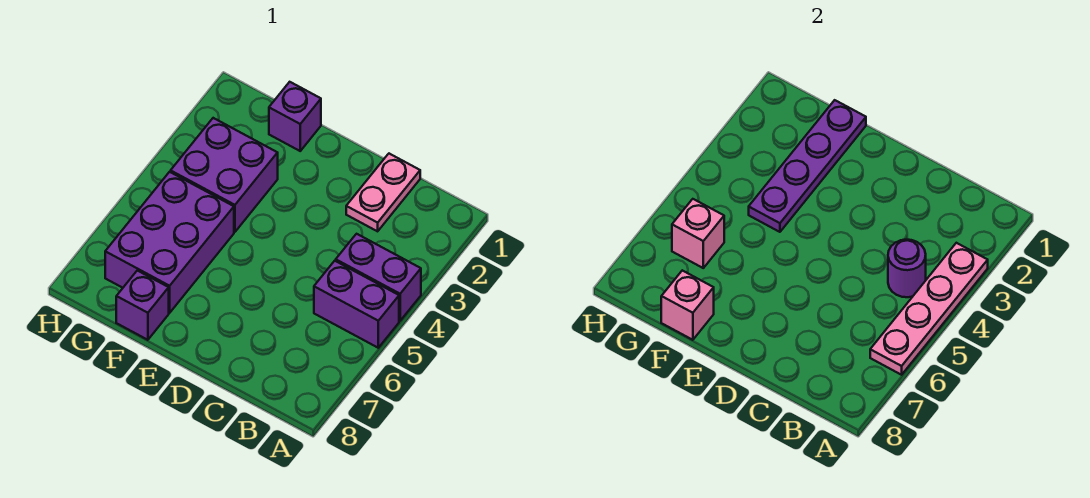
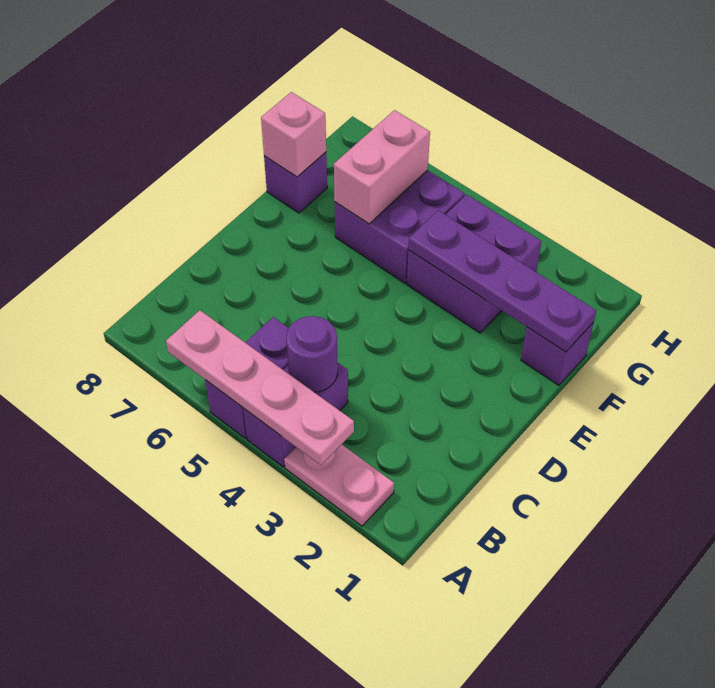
pink 1x2 plate [346,154,420,231] -> pink 1x2 plate moved to [284,444,394,526]
purple 2x3 brick [105,172,234,313] -> purple 2x2 brick [335,170,465,283]
pink 1x1 brick [672,199,724,268] -> pink 1x2 brick [334,110,430,224]

